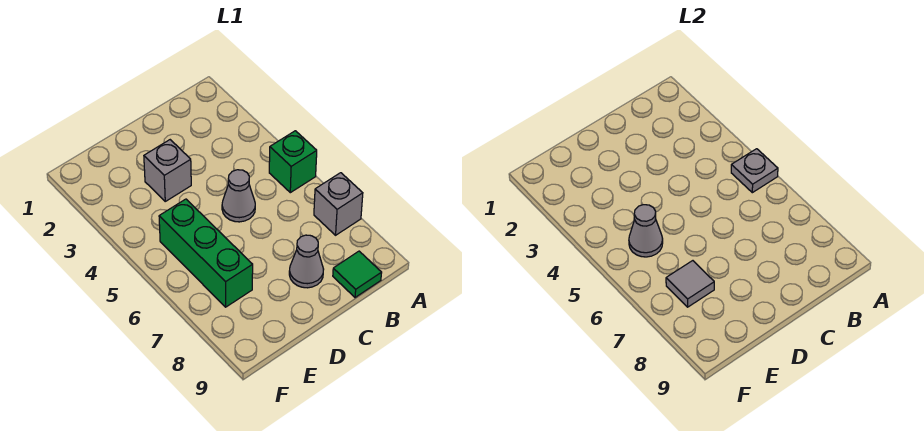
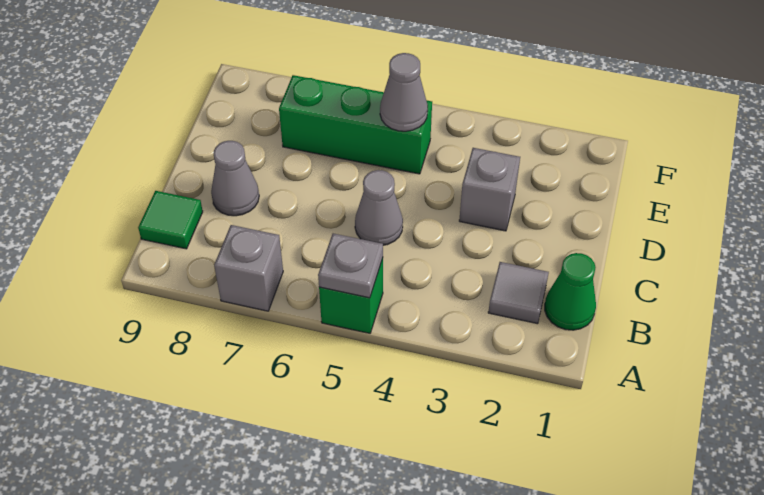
none -> green 1x1 cone [545,253,596,330]
grey 1x1 tile [666,261,714,307] -> grey 1x1 tile moved to [488,262,549,324]

